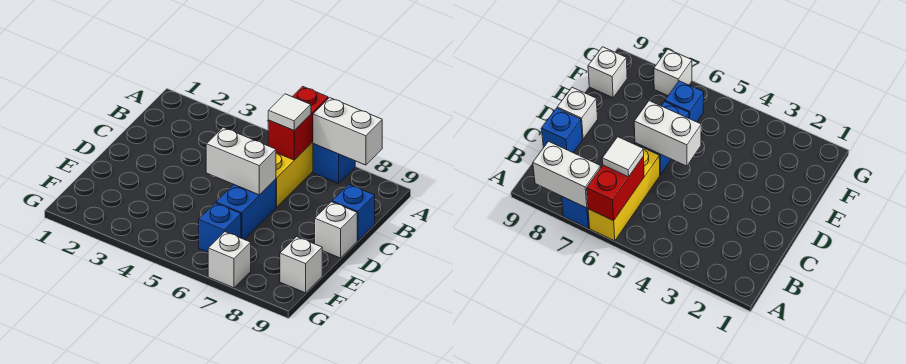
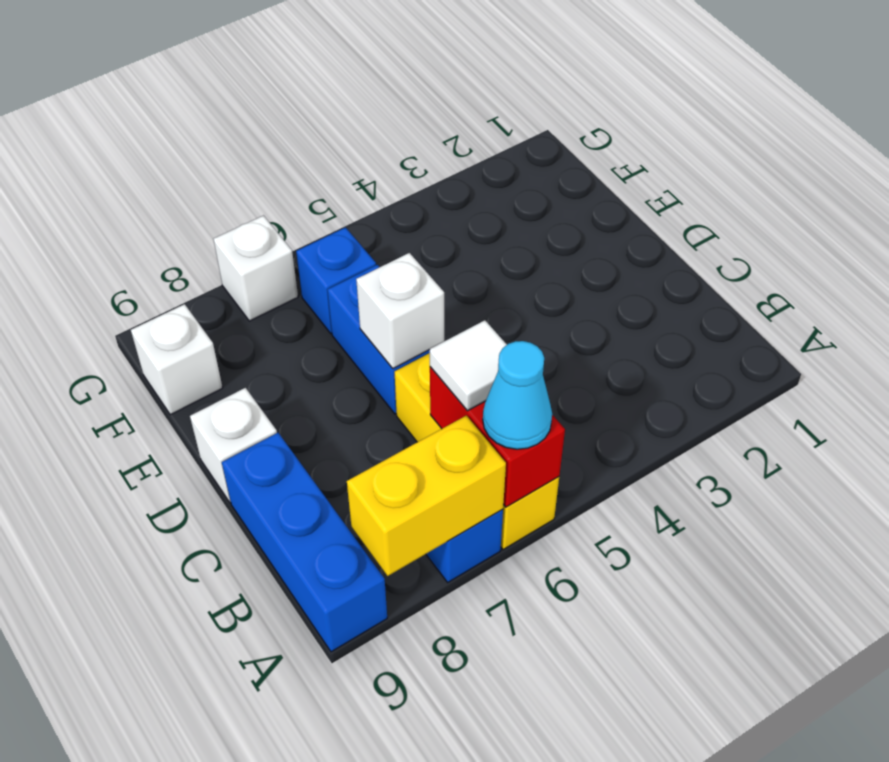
none -> cyan 1x1 cone [483,341,552,449]
white 1x2 brick [313,98,382,165] -> yellow 1x2 brick [347,416,506,576]
blue 1x1 brick [332,185,375,241] -> blue 1x3 brick [222,433,387,652]
white 1x2 brick [206,127,276,195] -> white 1x1 brick [356,253,444,368]

